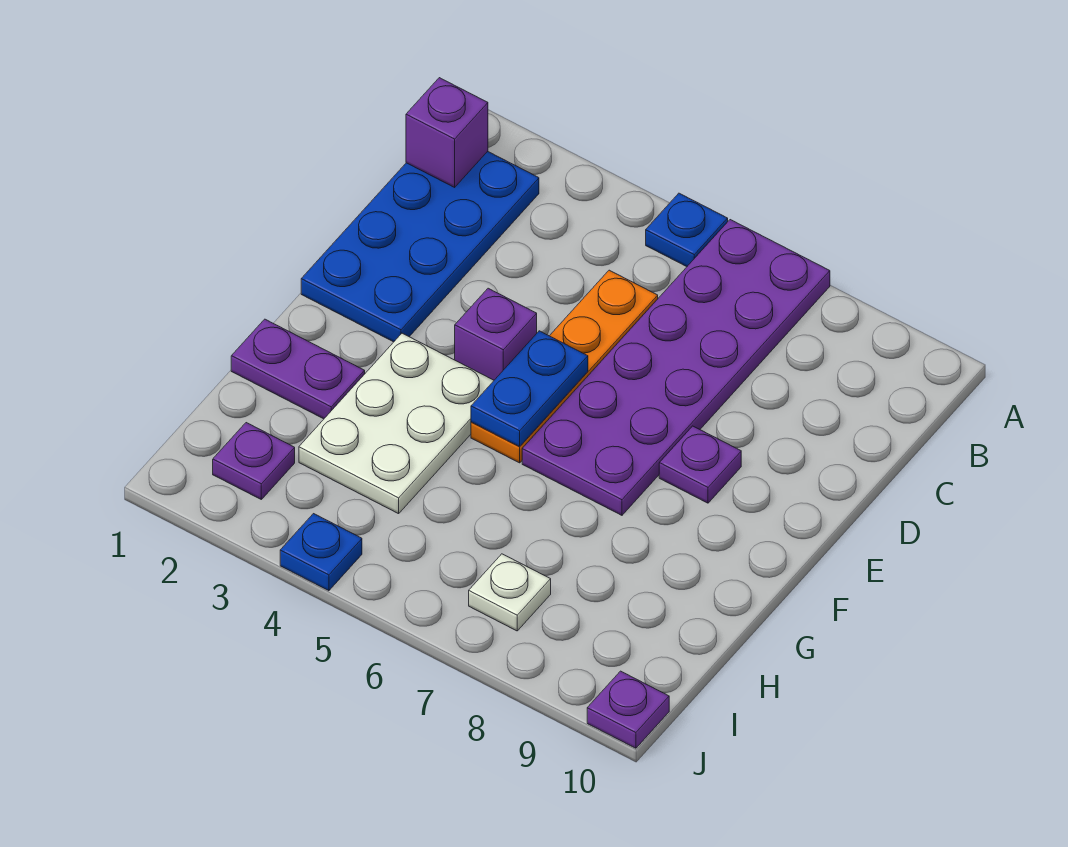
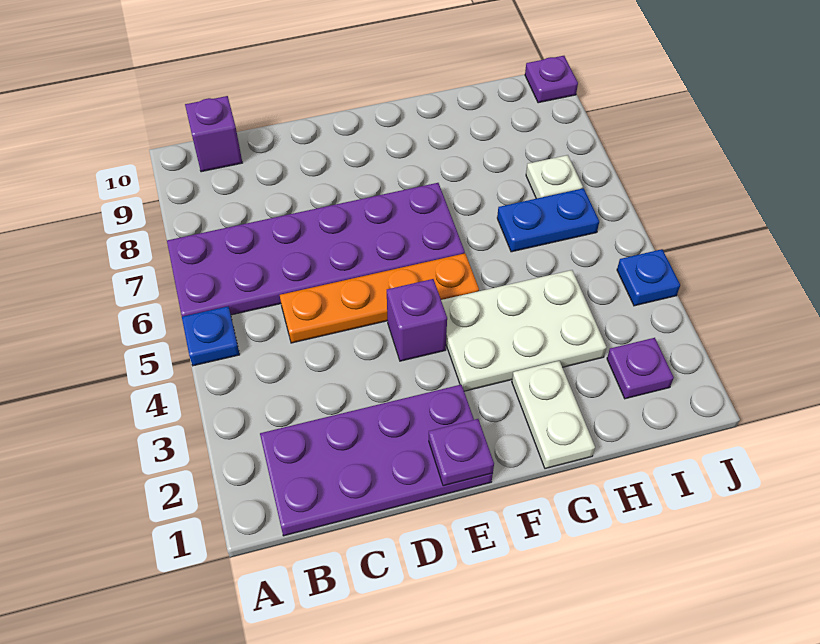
blue 2x4 plate [301,151,539,342] -> purple 2x4 plate [260,385,493,536]
purple 1x1 brick [406,78,488,187] -> purple 1x1 brick moved to [185,96,242,172]
blue 1x2 plate [471,331,588,446] -> blue 1x2 plate moved to [497,188,599,252]
purple 1x1 plate [659,426,741,503] -> purple 1x1 plate moved to [429,419,494,486]
purple 1x2 plate [231,319,365,419] -> white 1x2 plate [512,361,595,469]

